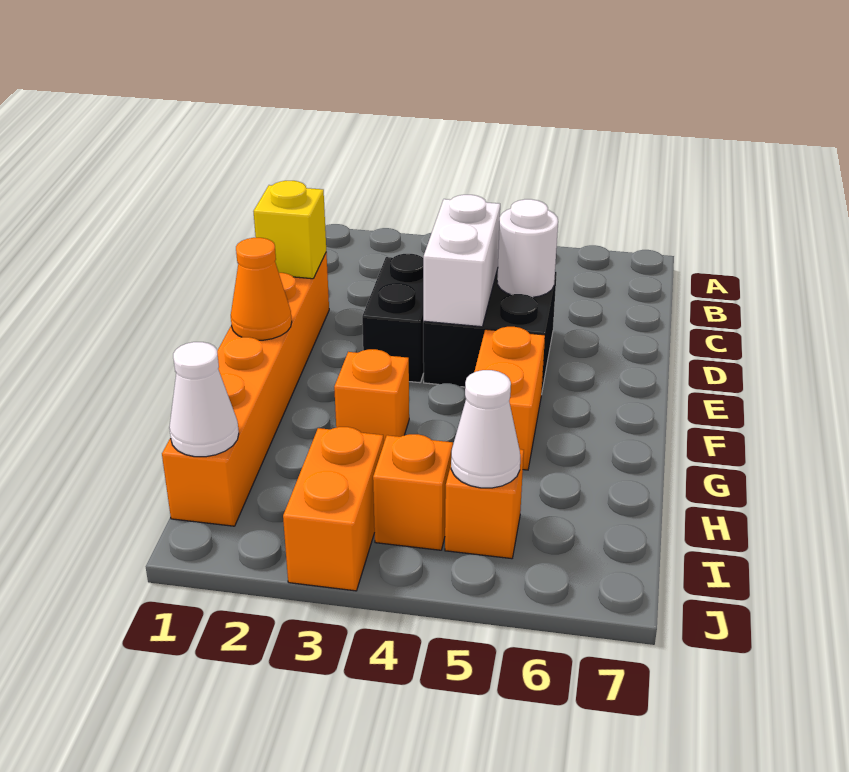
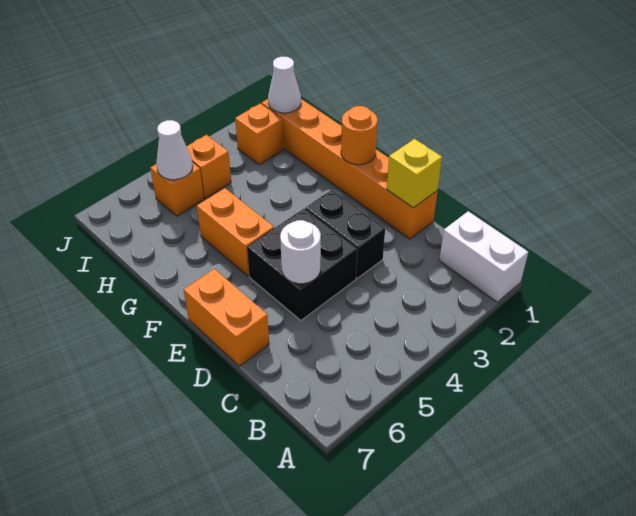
white 1x2 brick [423,195,500,327] -> white 1x2 brick moved to [439,211,528,302]
orange 1x1 cone [231,238,292,340] -> orange 1x1 round brick [341,106,378,165]
orange 1x1 brick [334,349,409,445] -> orange 1x1 brick moved to [235,103,283,165]
orange 1x2 brick [283,427,383,591] -> orange 1x2 brick moved to [184,269,269,366]

